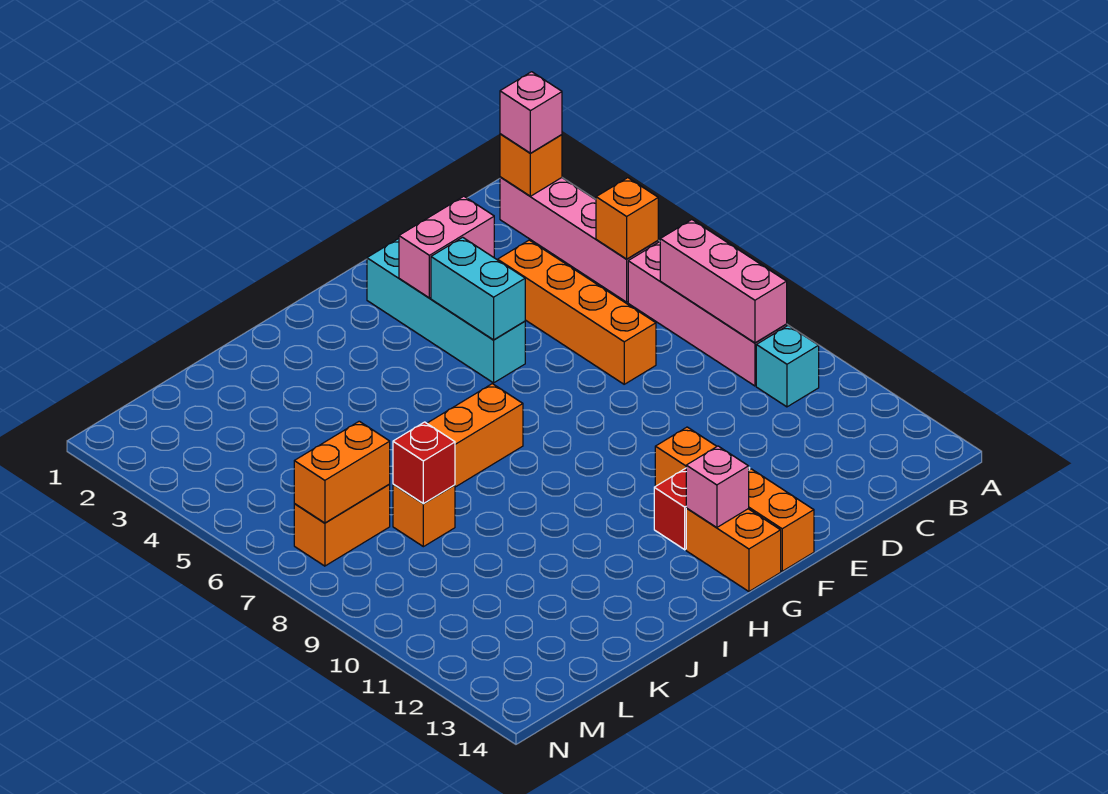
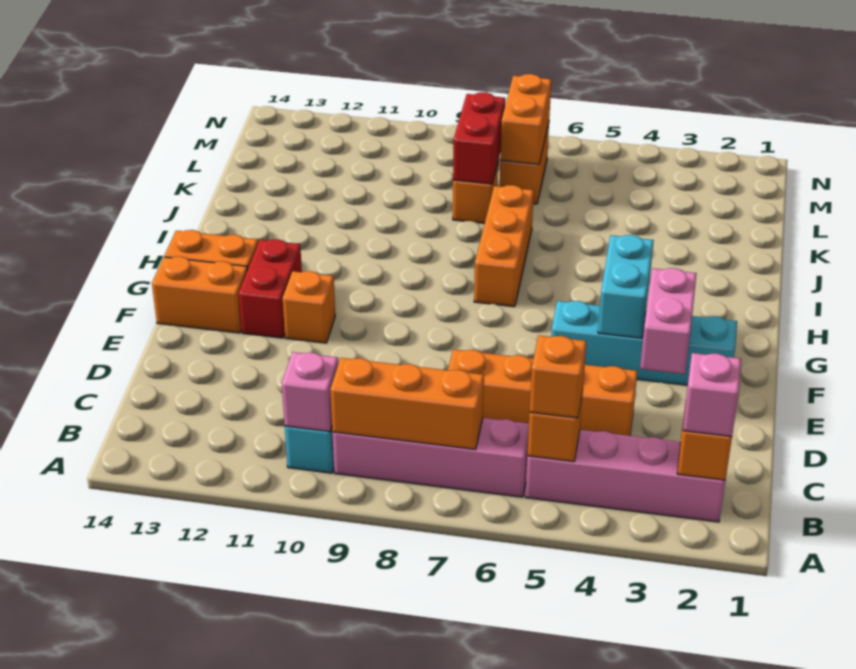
none -> orange 1x1 brick [530,335,586,418]
pink 1x3 brick [660,220,787,343] -> orange 1x3 brick [330,358,484,450]
cyan 1x2 brick [431,237,525,340] -> cyan 1x2 brick turned to [598,235,654,338]
pink 1x1 brick [686,446,749,528] -> pink 1x1 brick moved to [282,352,338,432]
red 1x1 brick [393,422,455,504] -> red 1x2 brick [453,92,505,184]

